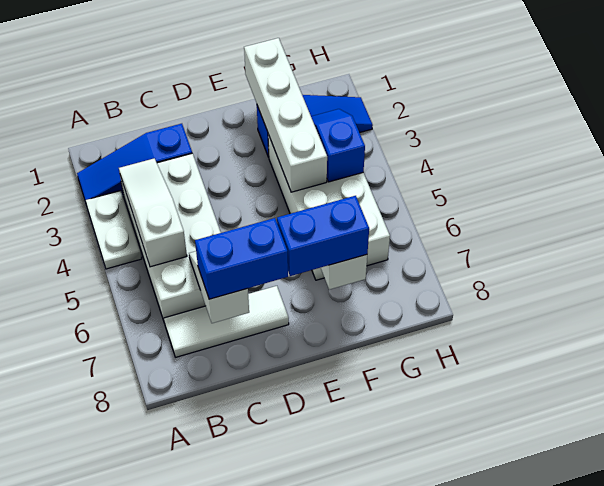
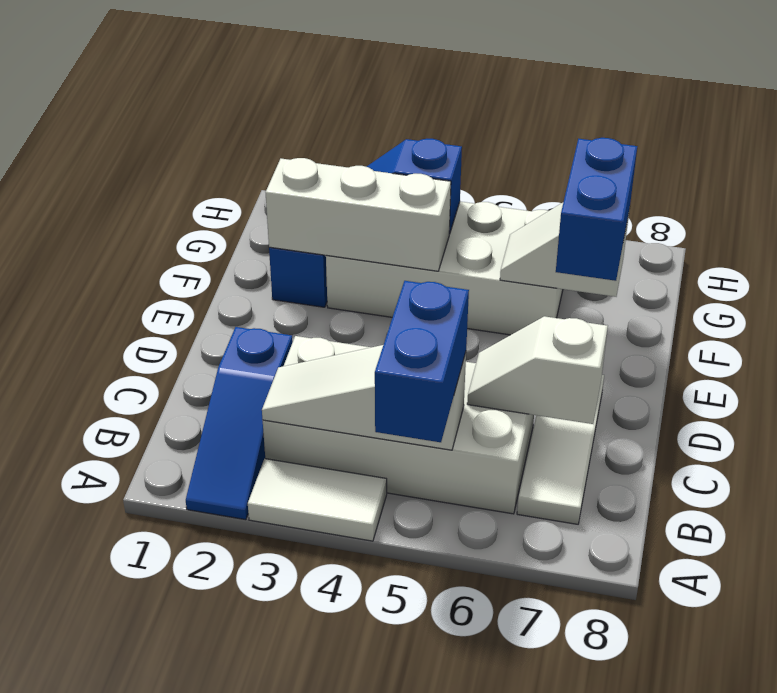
white 1x2 plate [85,191,142,269] -> white 1x2 tile [248,459,387,541]
blue 1x2 brick [195,218,288,299] -> blue 1x2 brick moved to [375,281,469,442]
white 1x4 brick [244,38,327,192] -> white 1x3 brick [266,158,451,271]

